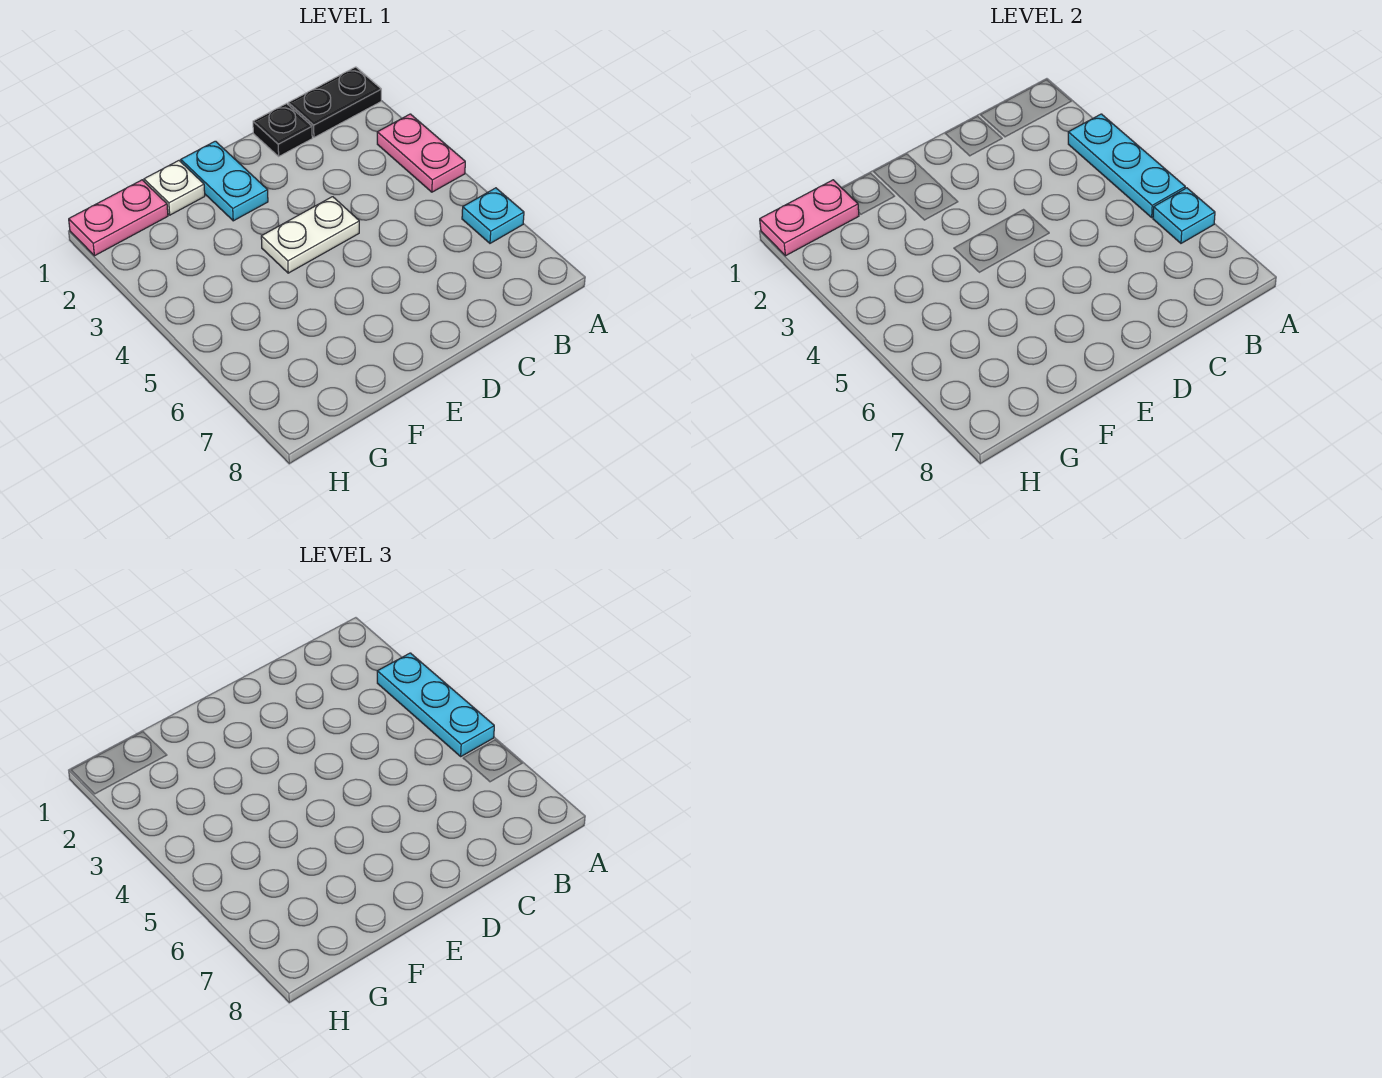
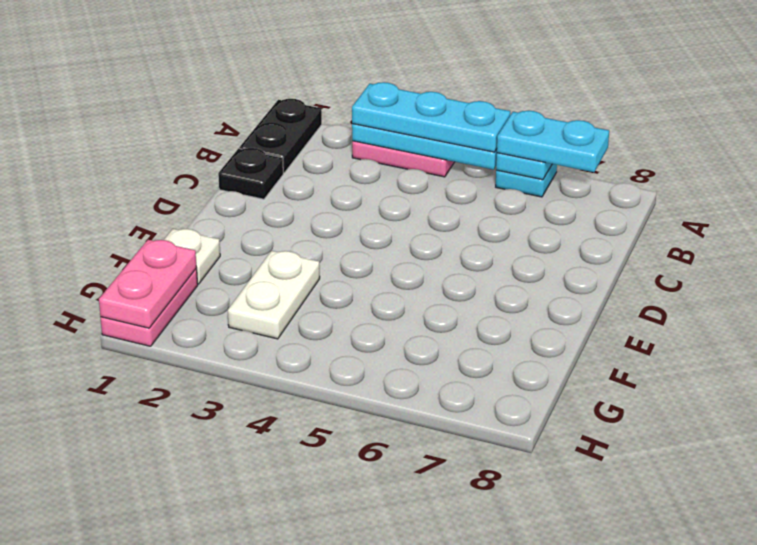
white 1x2 plate [261,197,359,273] -> white 1x2 plate moved to [228,251,320,339]
cyan 1x2 plate [181,141,268,221] -> cyan 1x2 plate moved to [497,111,609,172]

